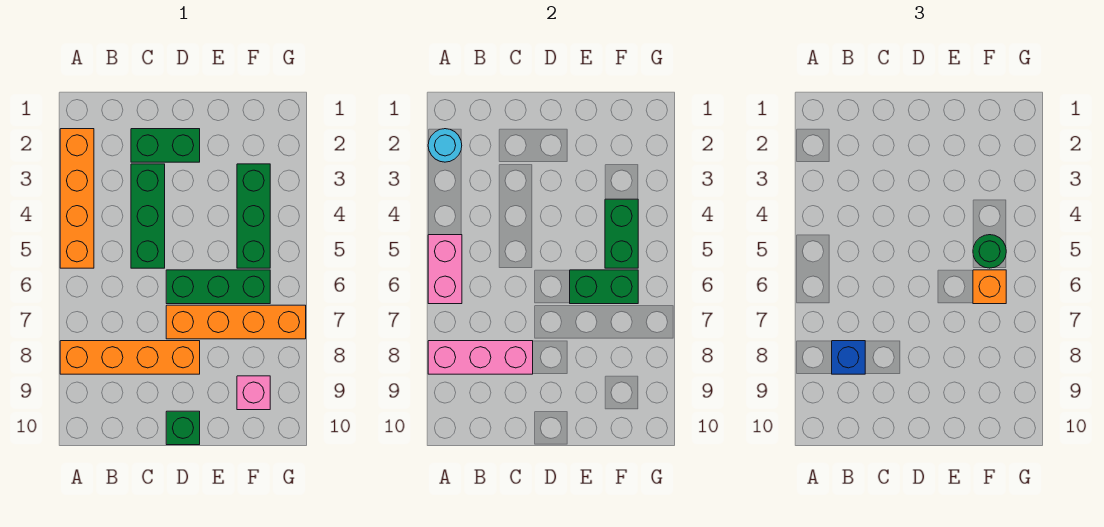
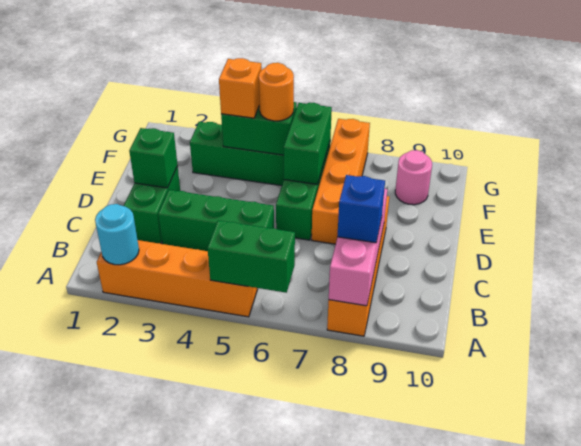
pink 1x2 brick [428,235,462,304] -> green 1x2 brick [207,220,295,293]
green 1x1 brick [166,411,200,445] -> green 1x1 brick moved to [129,128,177,188]
green 1x1 round brick [973,235,1006,268] -> orange 1x1 round brick [259,63,294,121]
orange 1x1 brick [973,270,1006,304] -> orange 1x1 brick moved to [219,58,262,118]
pink 1x1 brick [237,376,270,410] -> pink 1x1 round brick [395,150,432,205]

